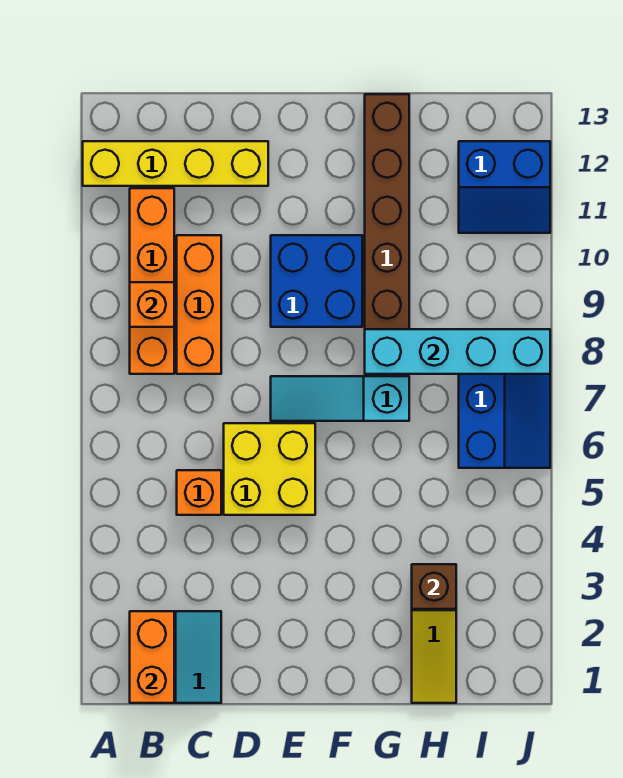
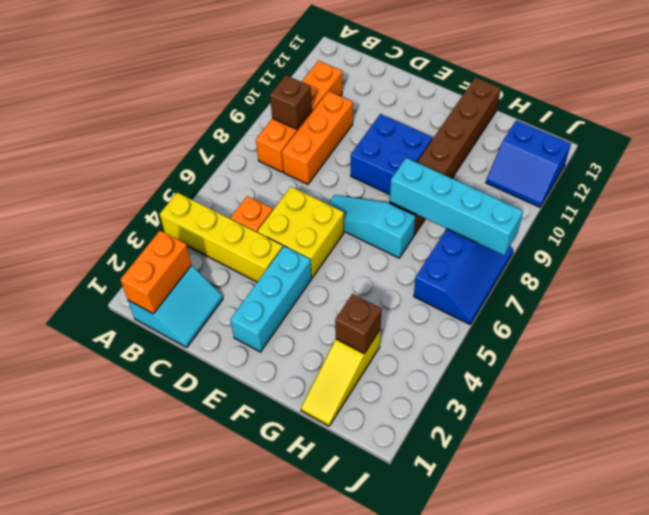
yellow 1x4 brick [83,141,268,186] -> yellow 1x4 brick moved to [160,193,283,282]
orange 1x1 brick [130,282,174,327] -> brown 1x1 brick [270,75,312,129]
none -> cyan 1x3 brick [230,246,312,352]

